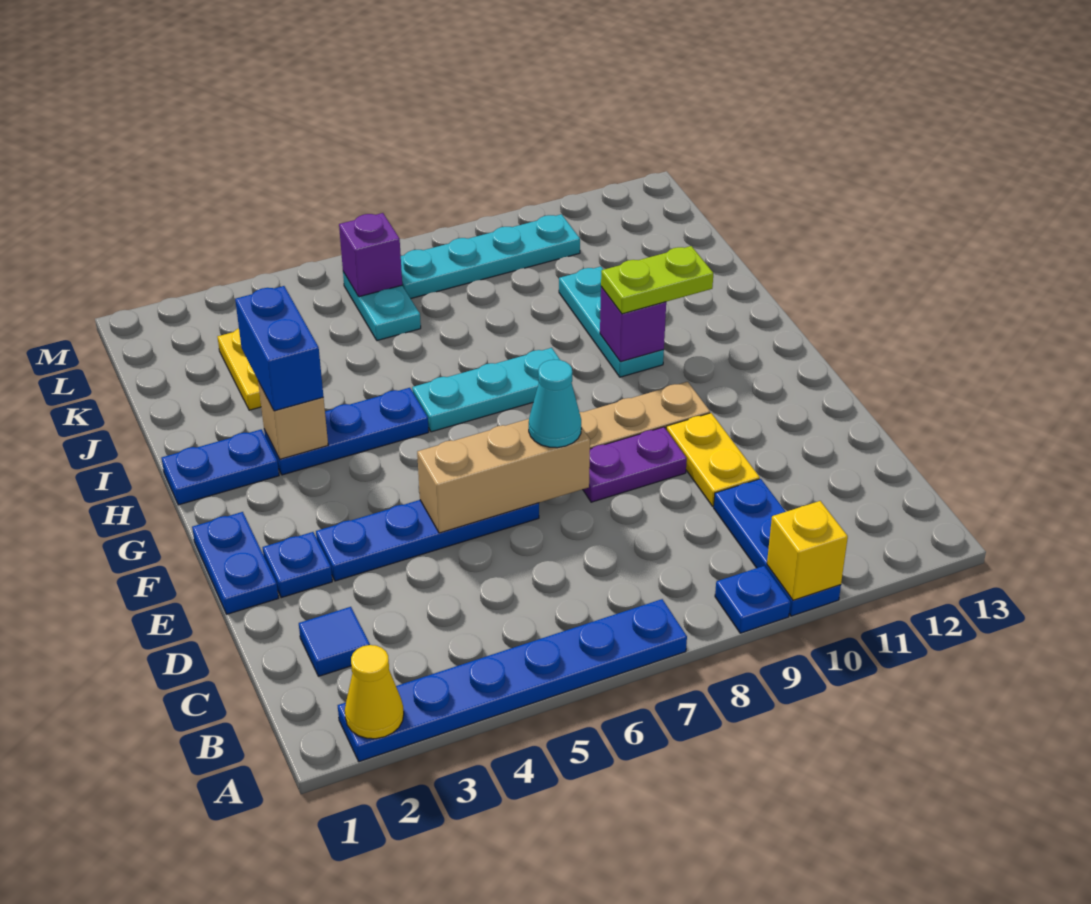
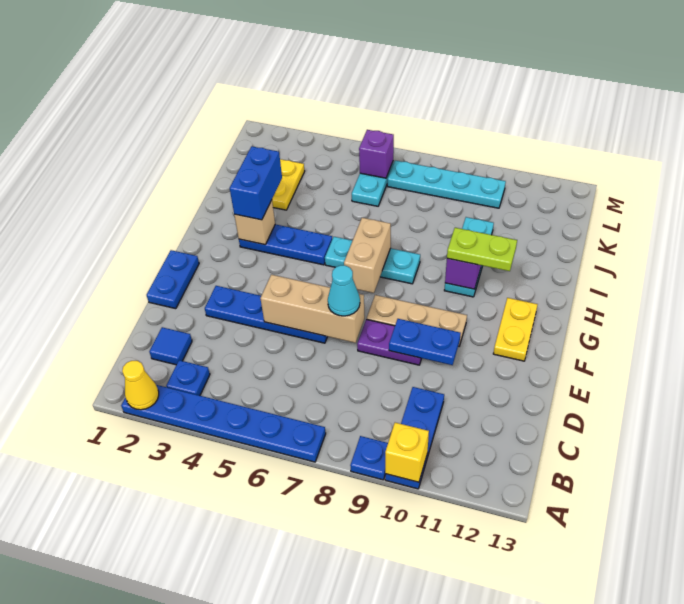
yellow 1x2 plate [666,413,760,506] -> yellow 1x2 plate moved to [493,298,538,361]
blue 1x1 plate [263,532,332,598] -> blue 1x1 plate moved to [166,360,210,396]
none -> tan 1x2 brick [344,218,391,293]
blue 1x2 plate [162,429,279,505] -> blue 1x2 plate moved to [389,319,461,365]

